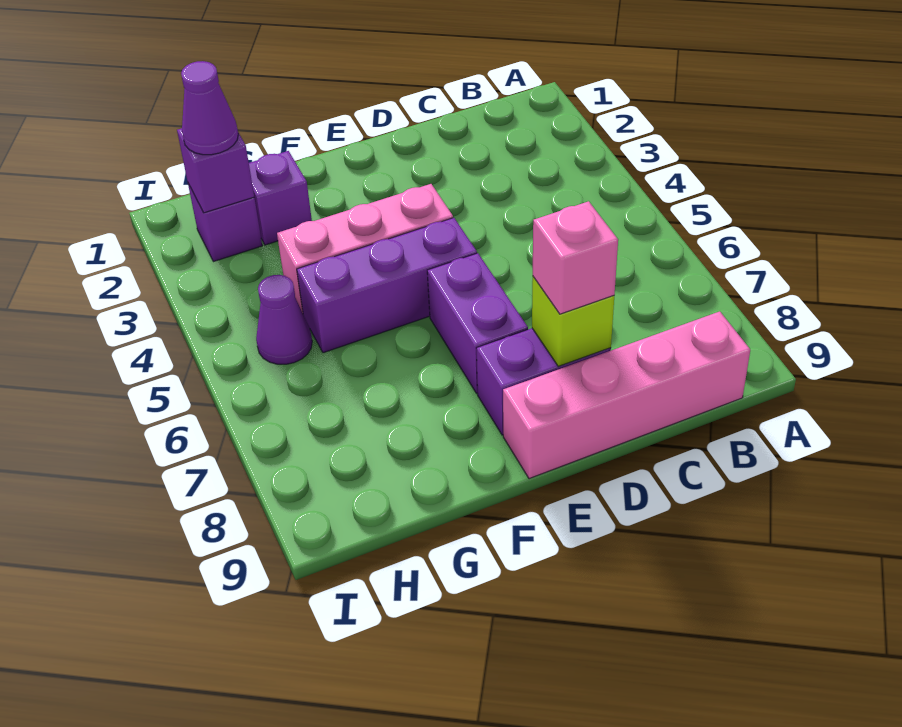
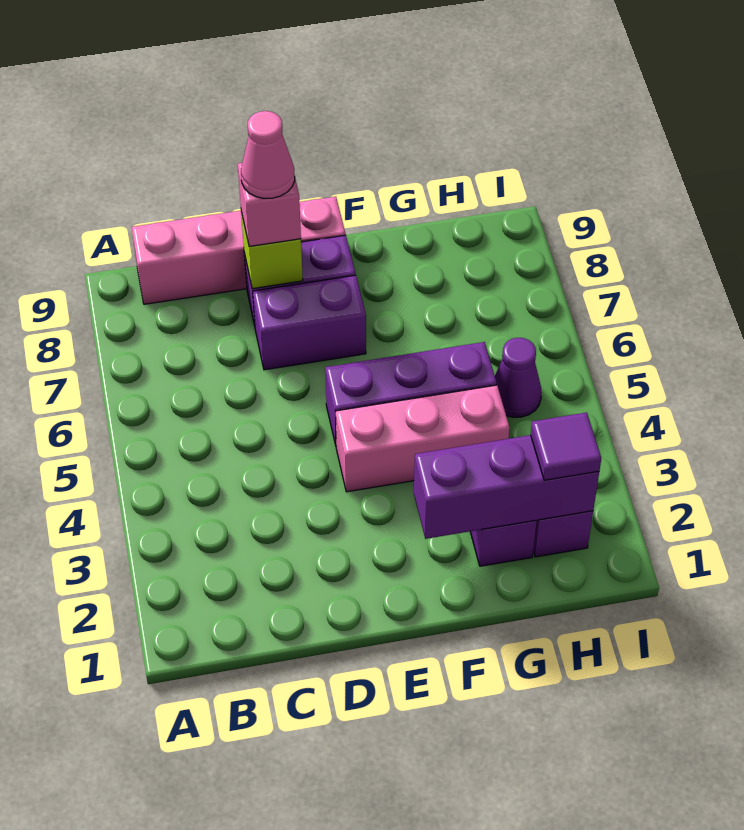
none -> pink 1x1 cone [241,111,295,198]
purple 1x2 brick [427,253,528,393] -> purple 1x2 brick turned to [253,275,366,370]
purple 1x1 brick [177,128,254,213] -> purple 1x3 brick [414,435,599,539]
purple 1x1 cone [181,61,238,155] -> purple 1x1 tile [531,412,601,480]

